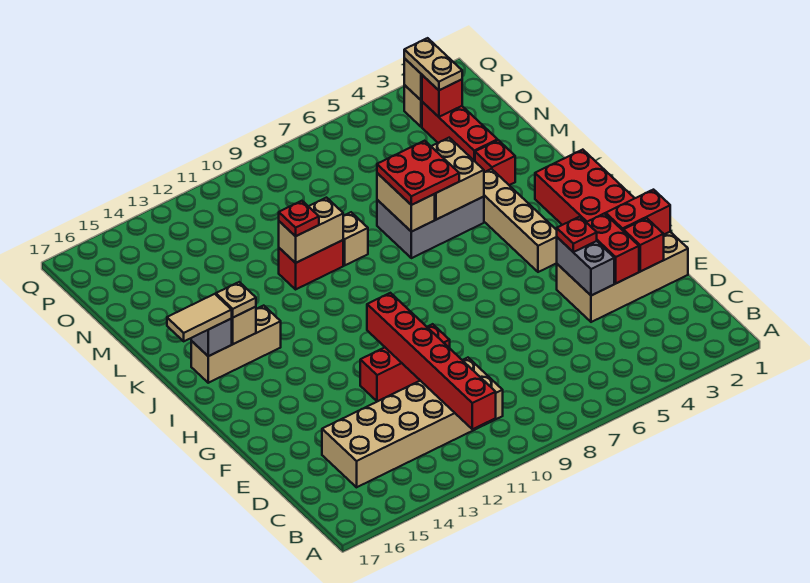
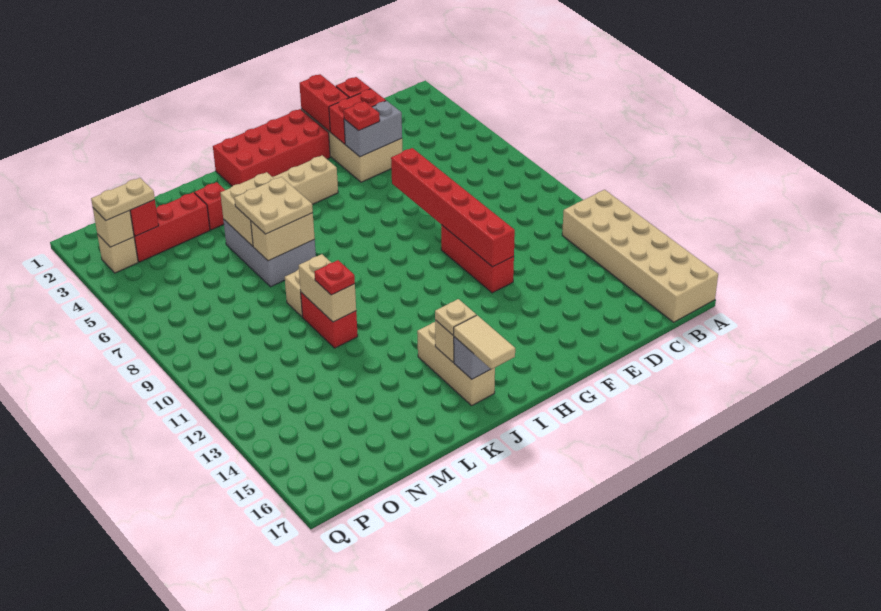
red 1x6 brick [367,293,496,429] -> red 1x6 brick turned to [391,148,515,267]
tan 2x6 brick [322,358,503,487] -> tan 2x6 brick moved to [562,190,718,322]
red 2x2 plate [377,141,459,205] -> tan 2x2 plate [234,177,313,234]

